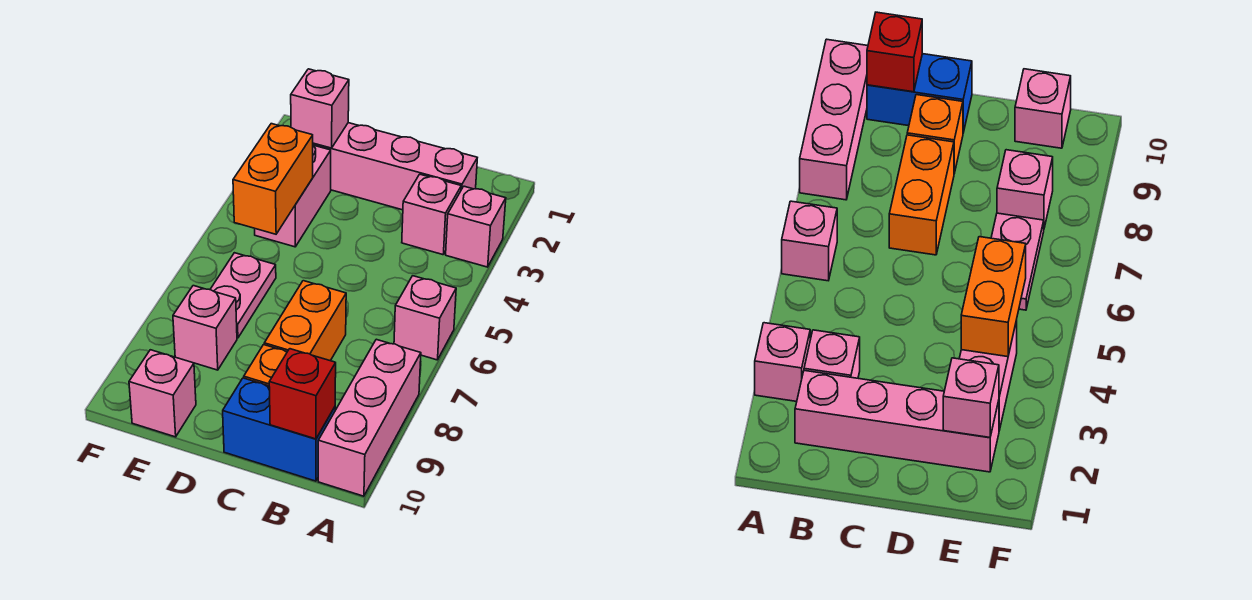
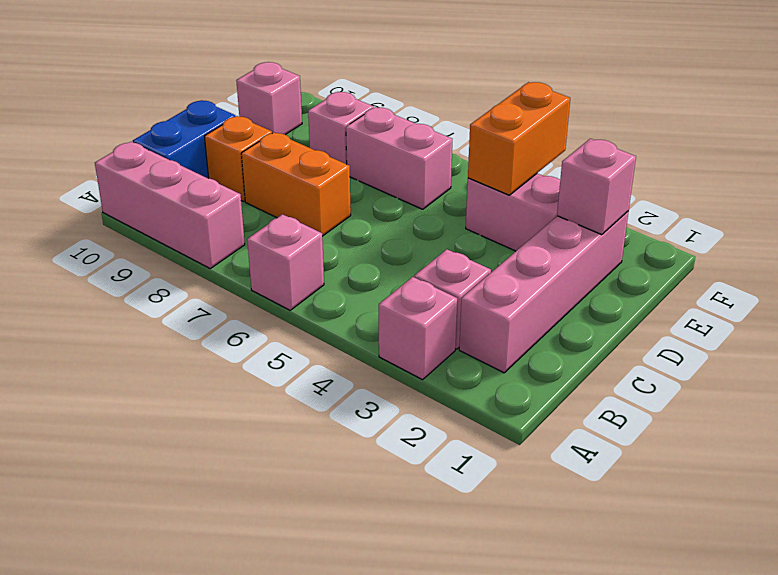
red 1x1 brick [269,349,336,439] -> none
orange 1x2 brick [233,124,313,234] -> orange 1x2 brick turned to [468,82,570,195]
pink 1x2 plate [210,253,276,338] -> pink 1x2 brick [346,107,452,209]

